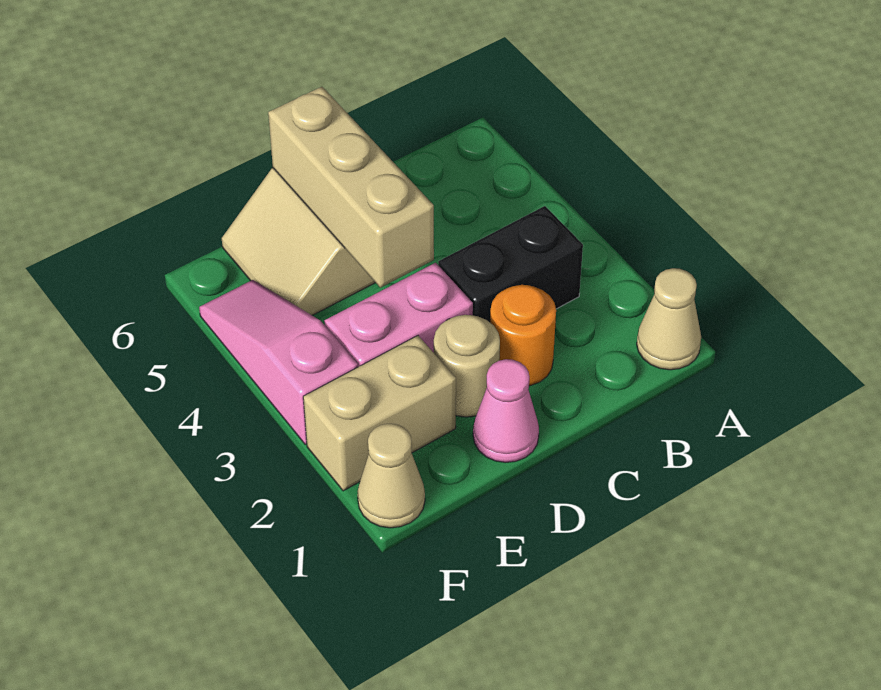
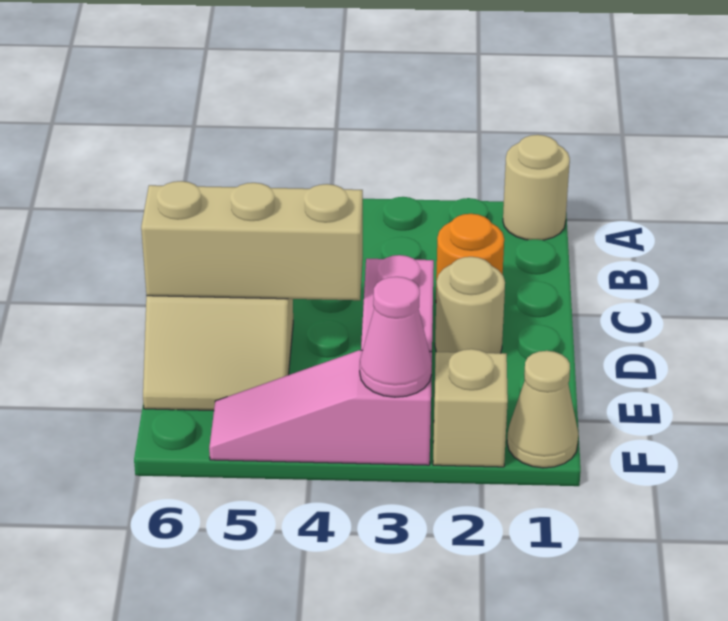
tan 1x1 cone [637,268,701,370] -> tan 1x1 round brick [503,135,570,240]
black 1x2 brick [438,206,583,322] -> none
pink 1x1 cone [473,359,539,463] -> pink 1x1 cone moved to [360,277,432,397]
tan 1x2 brick [303,336,456,491] -> tan 1x1 brick [433,349,508,467]

